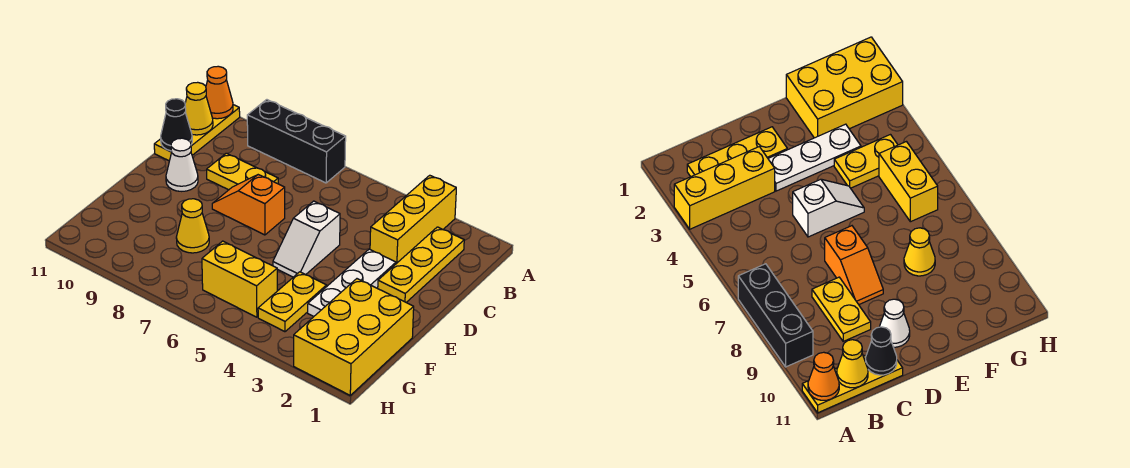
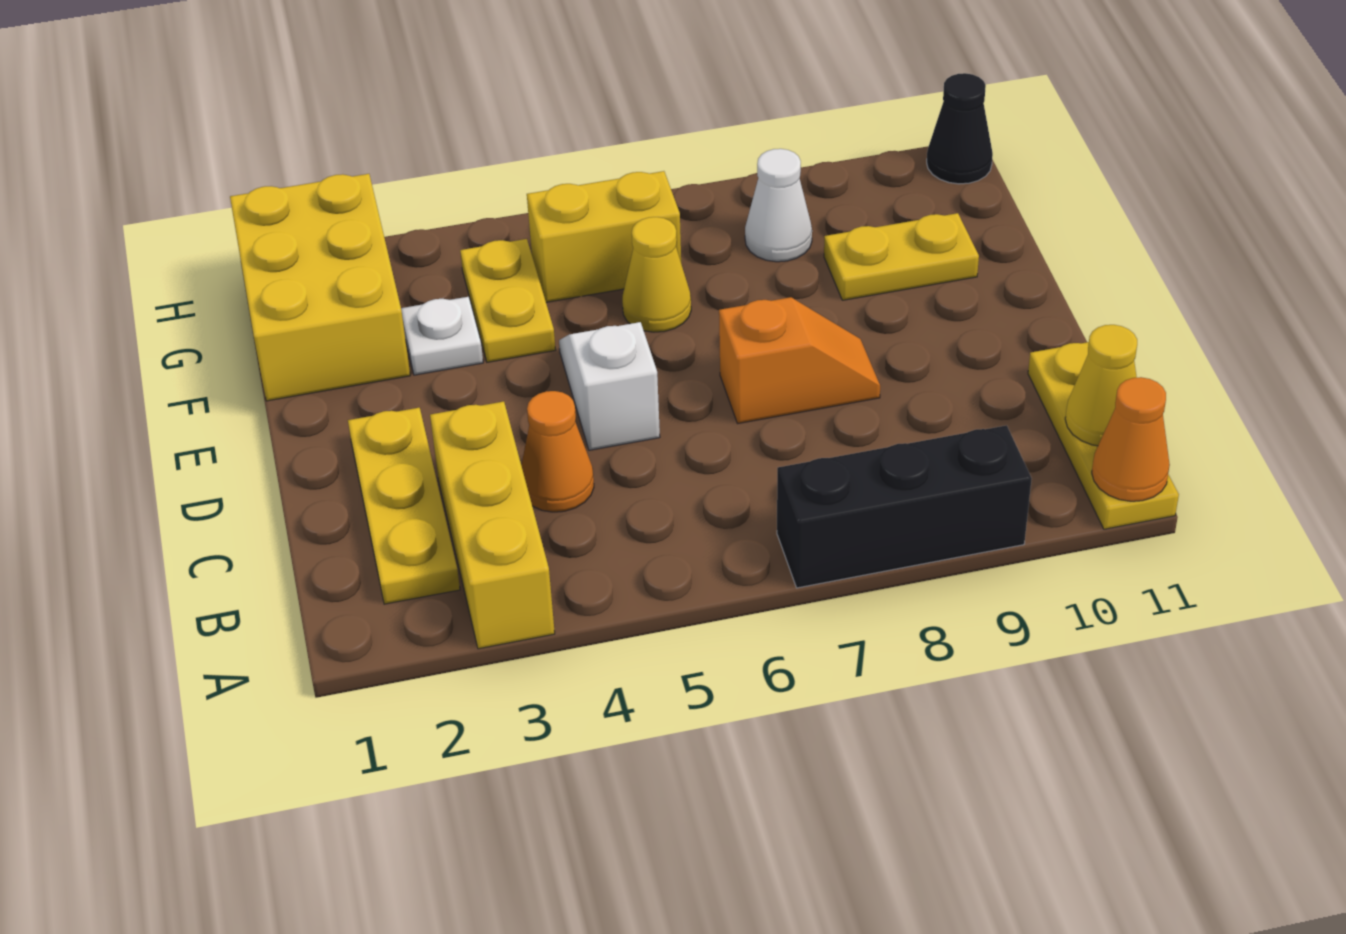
none -> orange 1x1 cone [521,391,594,512]
yellow 1x2 plate [207,153,278,190] -> yellow 1x2 plate moved to [824,213,979,300]
black 1x1 cone [161,99,192,151] -> black 1x1 cone moved to [927,73,993,184]
white 1x3 plate [308,249,396,316] -> white 1x1 plate [401,297,483,375]
white 1x1 cone [166,138,198,191] -> white 1x1 cone moved to [745,149,812,262]
yellow 1x1 cone [176,199,209,253] -> yellow 1x1 cone moved to [622,217,691,332]

